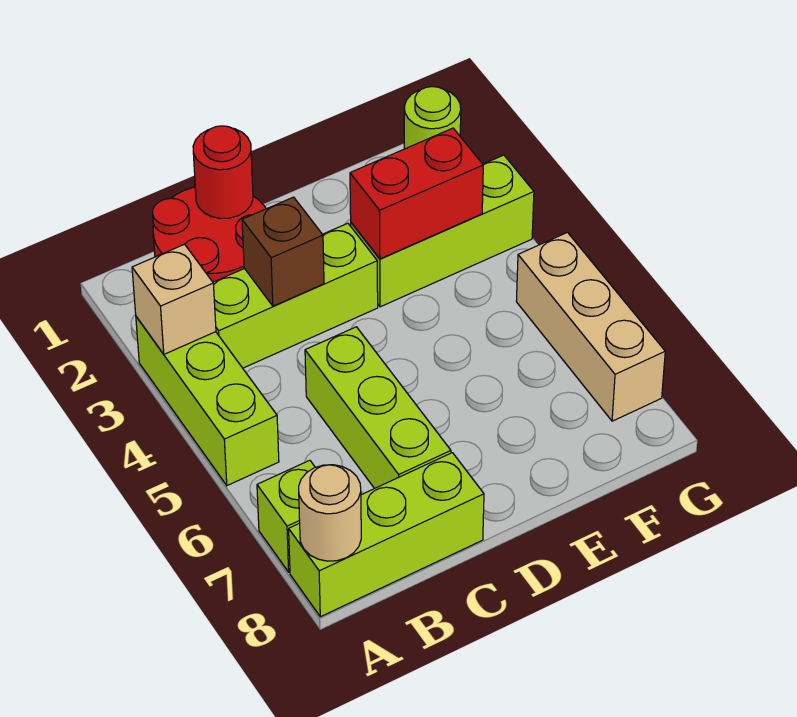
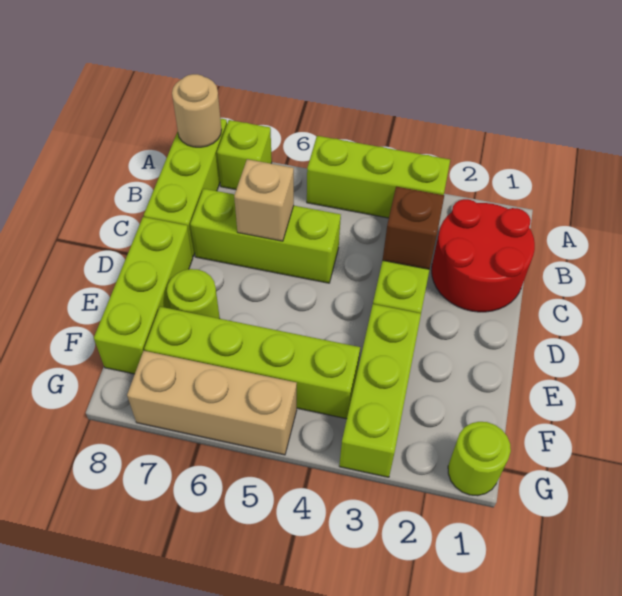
tan 1x1 brick [132,244,216,354] -> tan 1x1 brick moved to [234,159,294,241]
red 1x1 round brick [193,126,253,219] -> none
none -> lime 1x3 brick [94,217,193,374]
red 1x2 brick [350,128,483,259] -> none
none -> lime 1x1 round brick [167,269,220,319]
none -> lime 1x4 brick [144,307,360,419]

